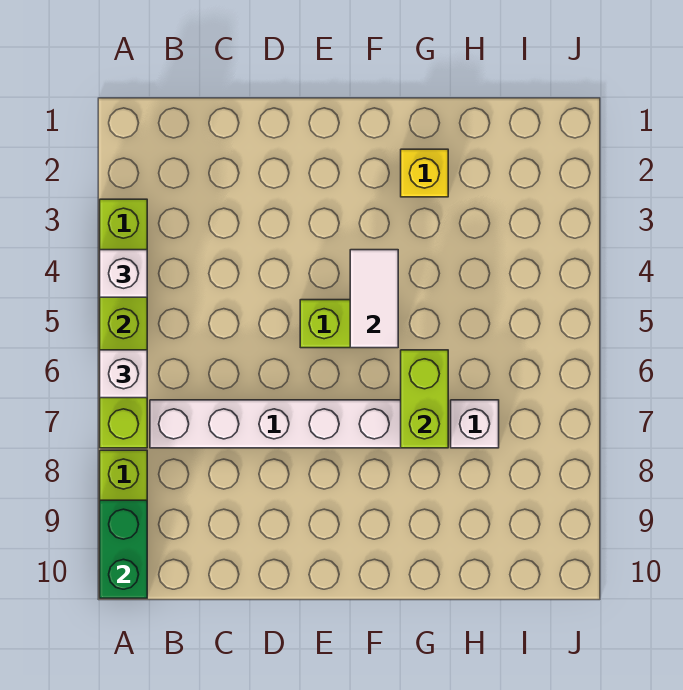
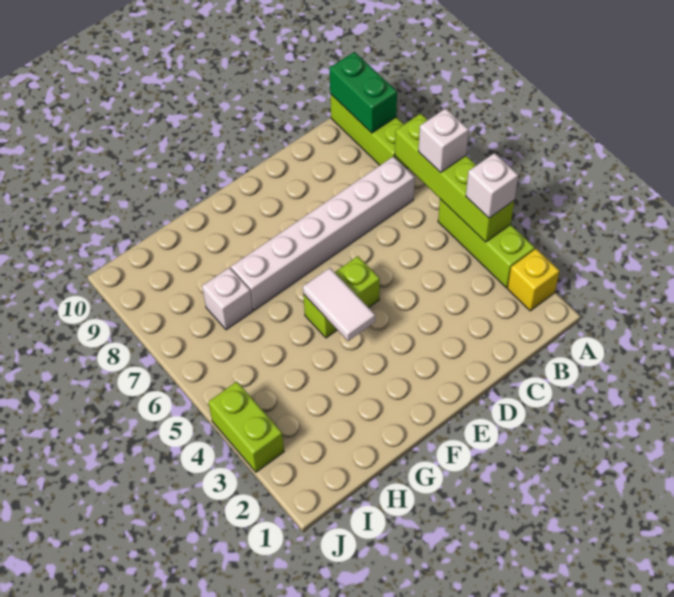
yellow 1x1 brick [401,149,448,197] -> yellow 1x1 brick moved to [507,249,560,311]
lime 1x2 brick [401,350,448,448] -> lime 1x2 brick moved to [208,382,284,472]

